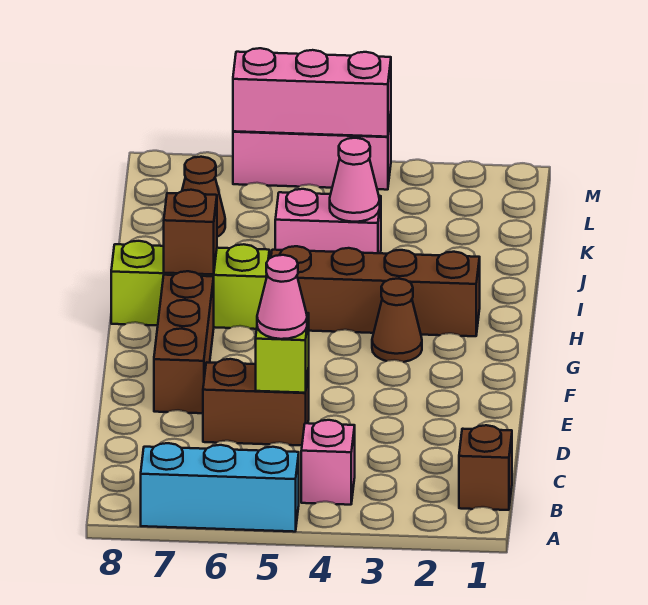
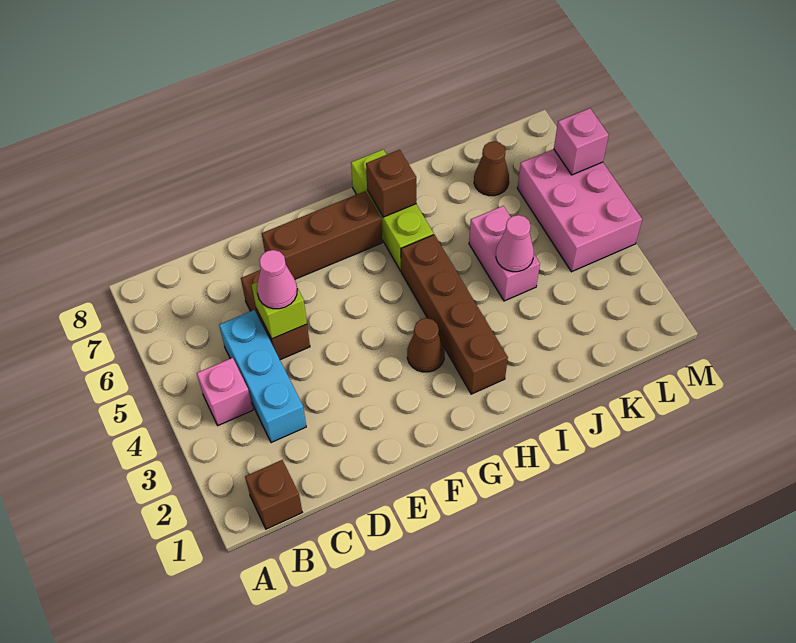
cyan 1x3 brick [141,443,299,532] -> cyan 1x3 brick moved to [219,310,306,443]
pink 1x3 brick [233,114,391,190] -> pink 2x3 brick [517,149,642,272]
pink 1x3 brick [233,48,391,137] -> pink 1x1 brick [554,108,609,175]

